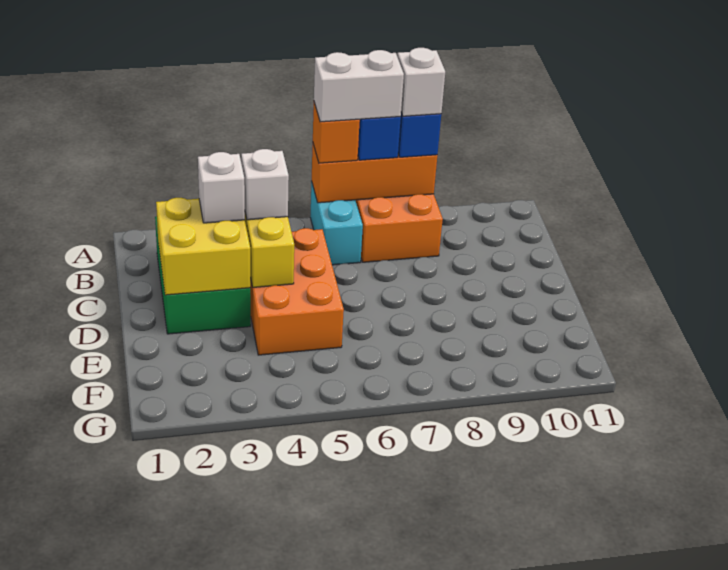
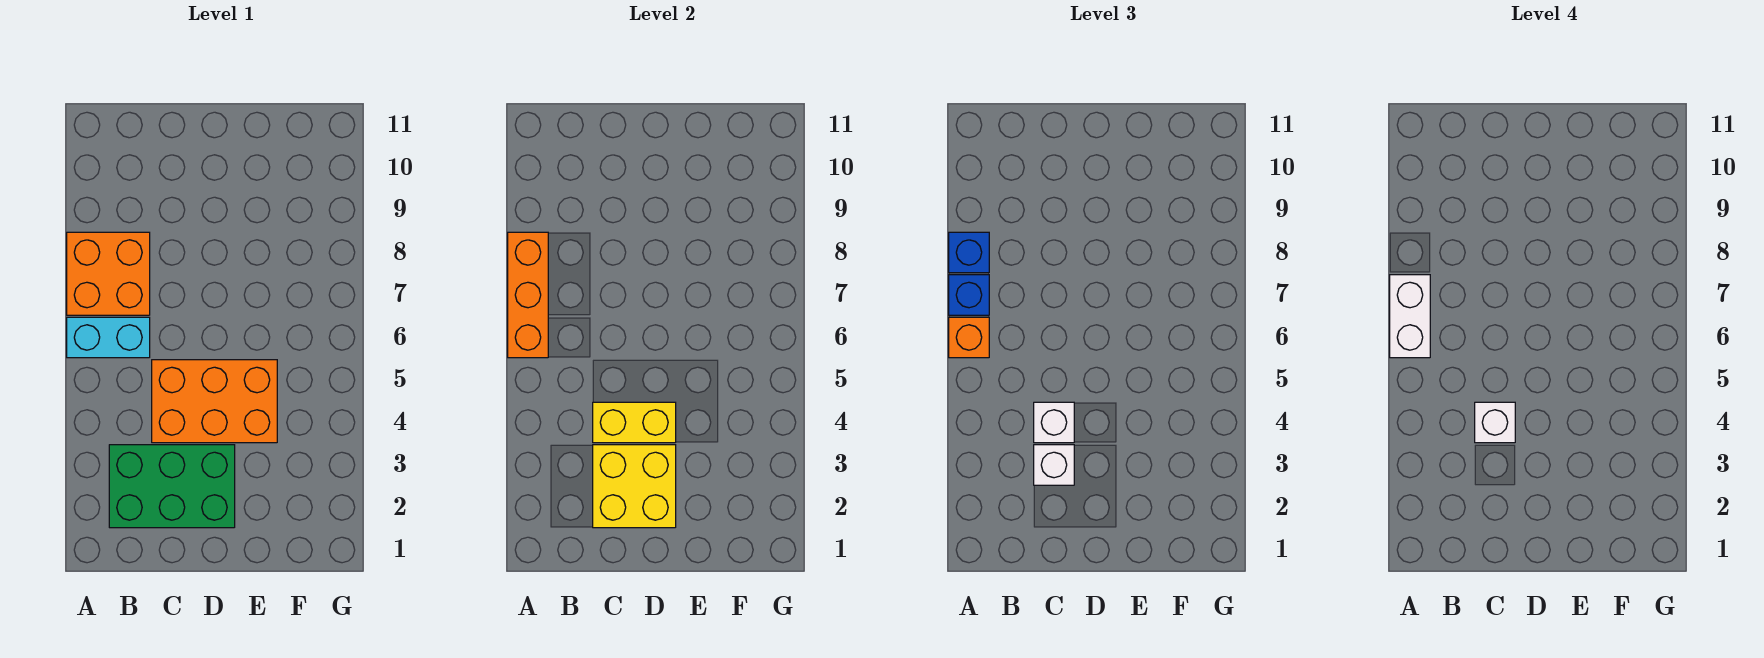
white 1x1 brick [397,48,445,116] -> white 1x1 brick moved to [1475,402,1515,443]

